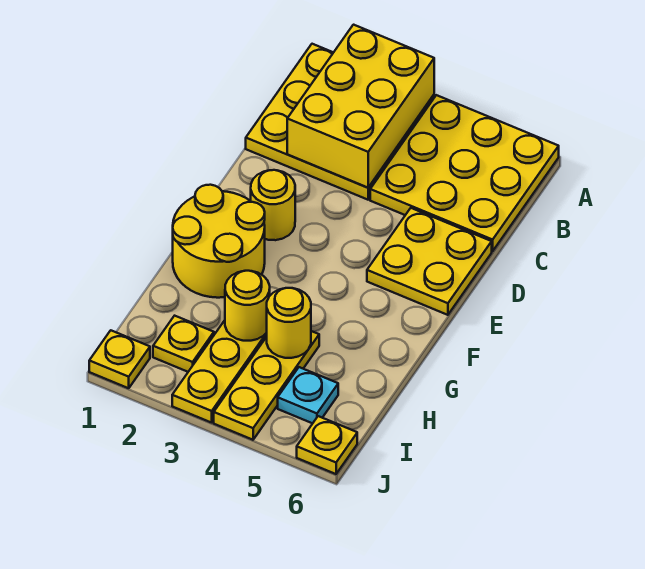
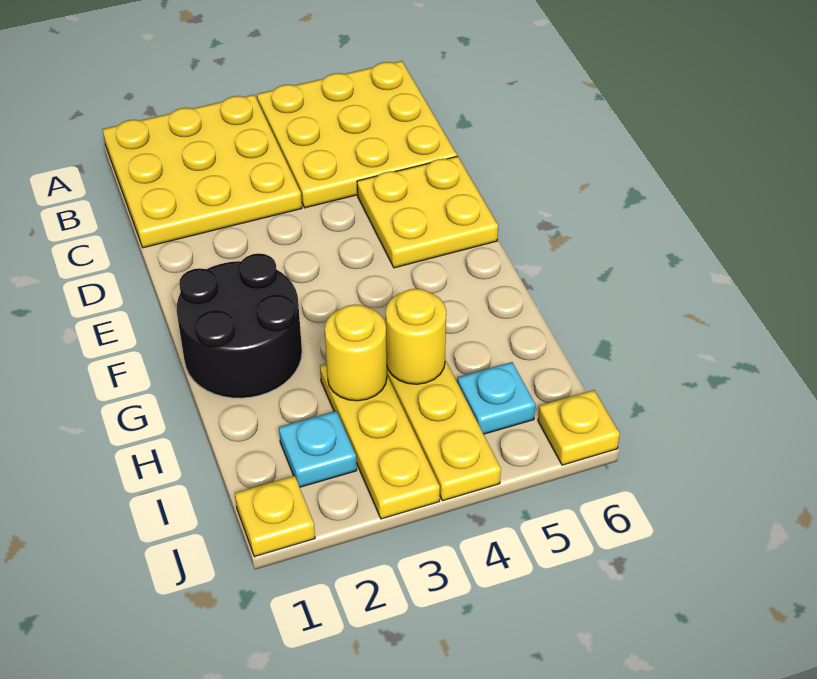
yellow 2x3 brick [287,25,434,188] -> none
yellow 1x1 round brick [251,170,295,240] -> none
yellow 2x2 round brick [173,185,265,298] -> black 2x2 round brick [177,253,302,398]
yellow 1x1 plate [153,316,214,372] -> cyan 1x1 plate [279,411,357,487]

